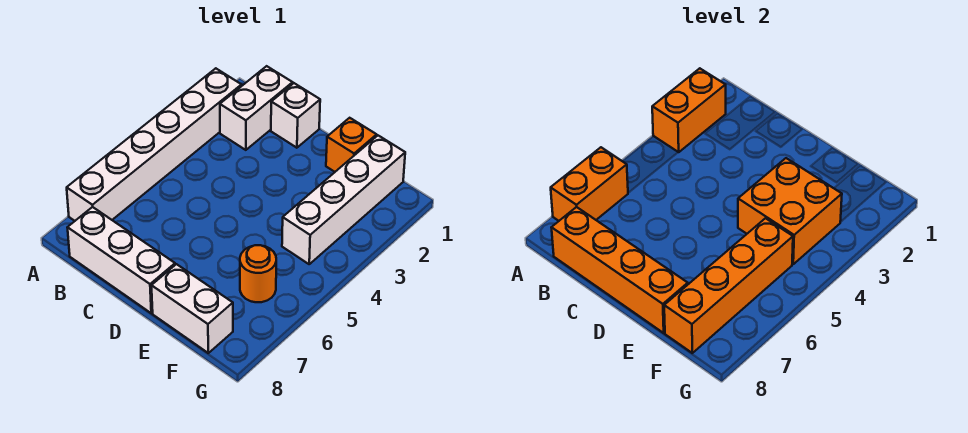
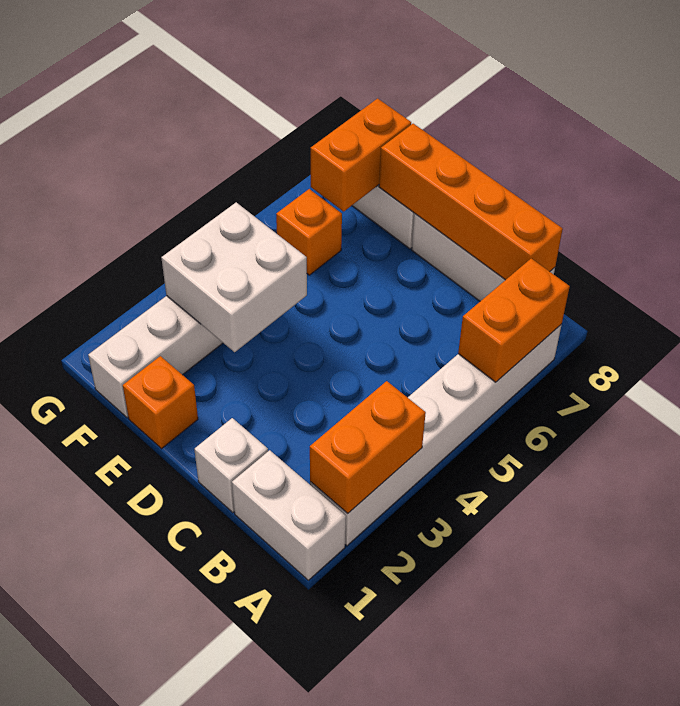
white 1x2 brick [220,66,293,150] -> white 1x2 brick turned to [232,450,346,580]
orange 2x2 brick [738,158,842,264] -> white 2x2 brick [161,202,307,352]
orange 1x4 brick [664,218,793,353] -> orange 1x2 brick [311,98,411,211]
orange 1x1 round brick [240,245,276,302] -> orange 1x1 brick [276,189,342,275]

